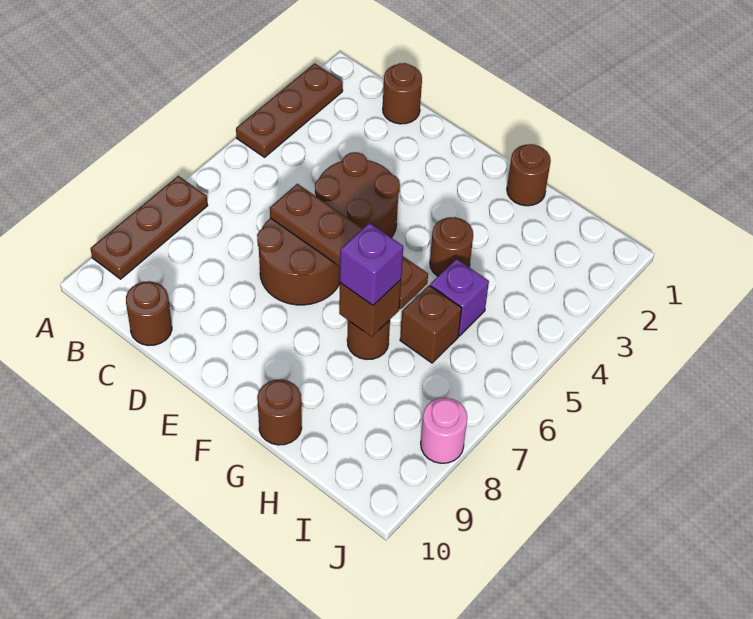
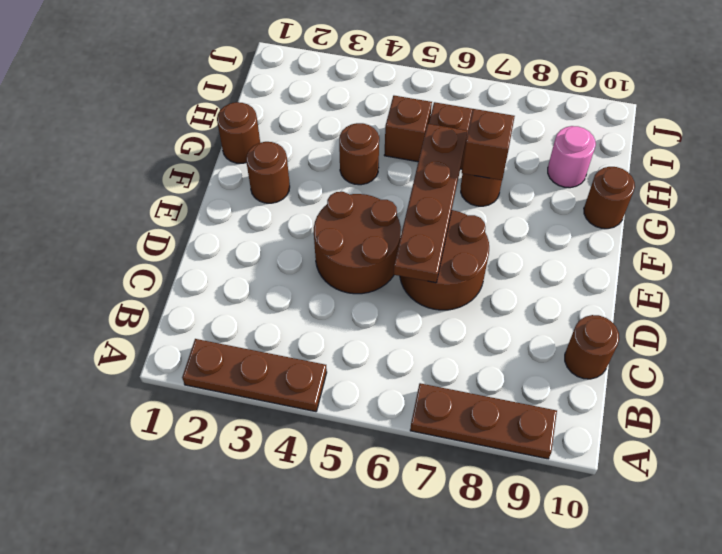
brown 1x1 round brick [383,63,422,124] -> brown 1x1 round brick moved to [246,142,290,203]
purple 1x1 brick [340,223,403,305] -> none
purple 1x1 brick [430,259,489,336] -> brown 1x1 brick [384,96,432,162]
pink 1x1 round brick [421,398,467,463] -> pink 1x1 round brick moved to [548,126,596,188]

